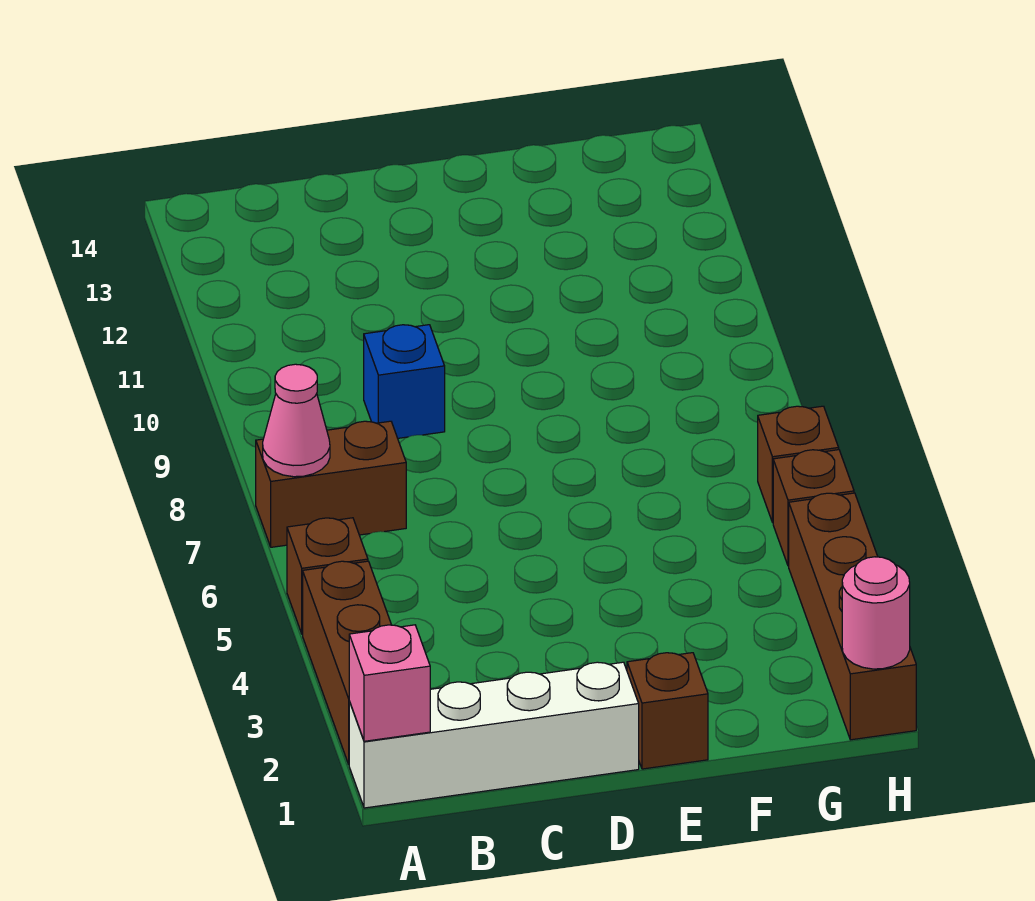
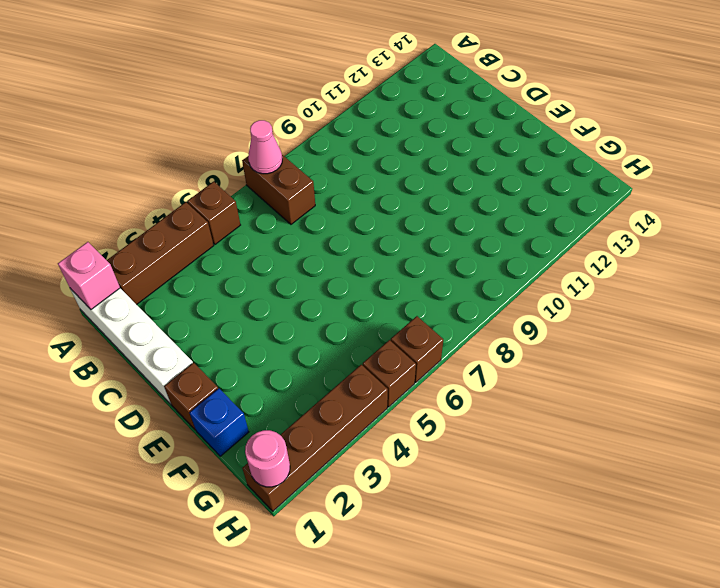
blue 1x1 brick [364,325,445,438] -> blue 1x1 brick moved to [190,389,249,456]

